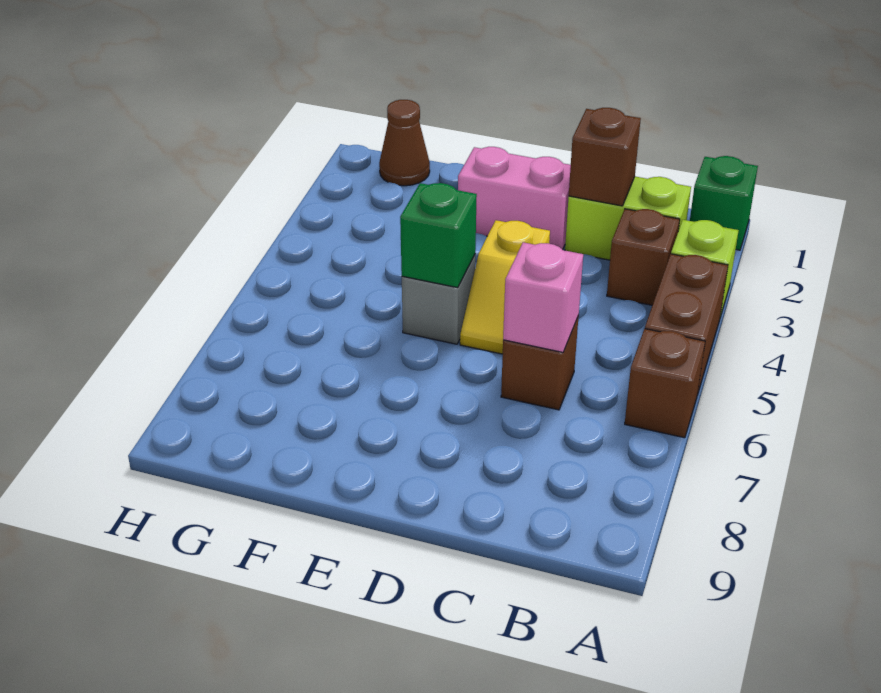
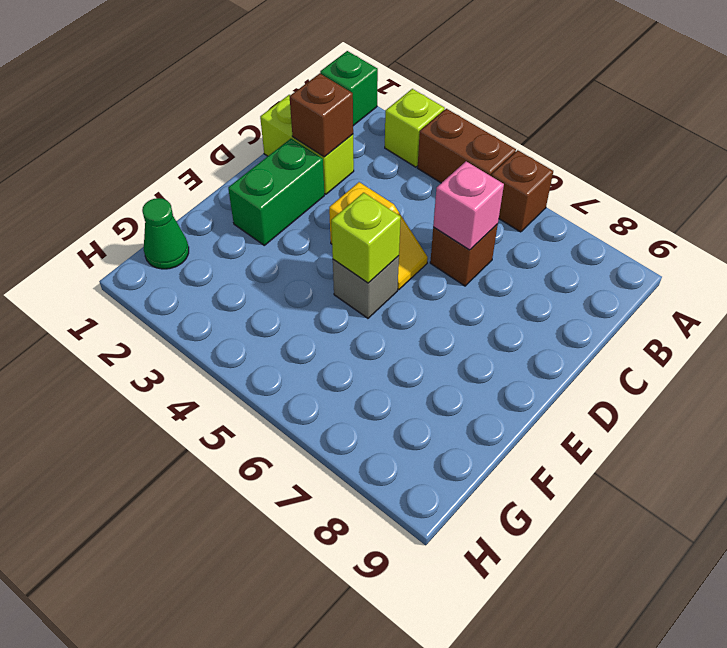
lime 1x2 brick [565,177,691,260] -> lime 1x2 brick turned to [260,95,354,194]
brown 1x1 brick [607,209,680,305] -> none
pink 1x2 brick [458,147,571,250] -> green 1x2 brick [228,139,324,245]
green 1x1 brick [400,183,477,288] -> lime 1x1 brick [331,193,401,283]
brown 1x1 cone [379,100,430,186] -> green 1x1 cone [142,198,189,269]

